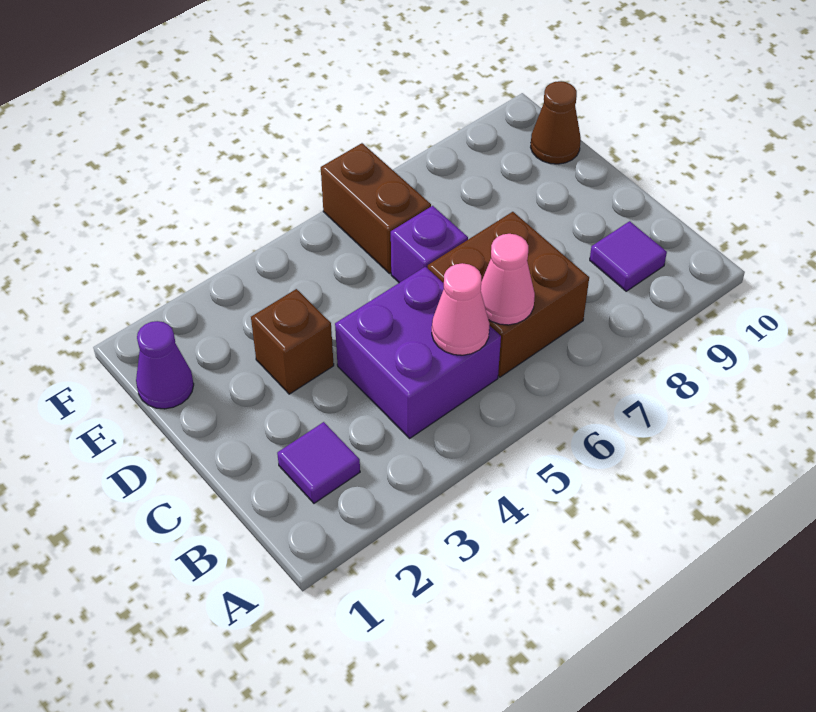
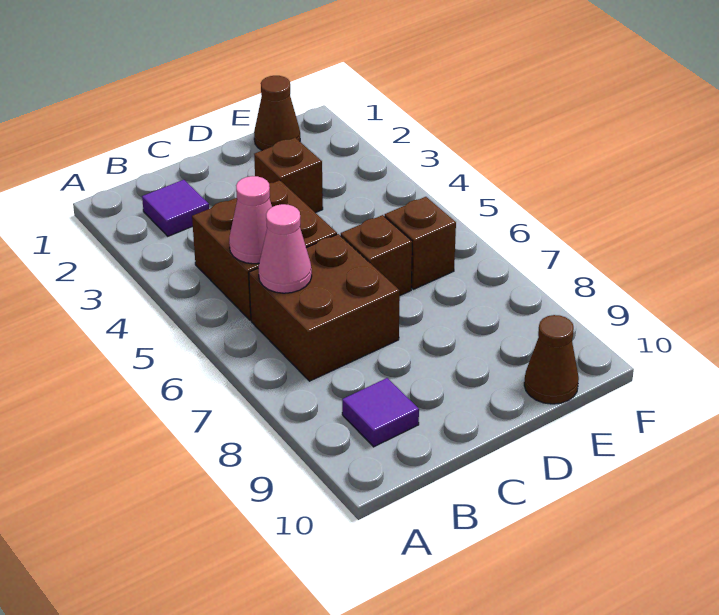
purple 2x2 brick [335,267,501,438] -> brown 2x2 brick [192,180,337,320]
purple 1x1 brick [391,206,468,283] -> brown 1x1 brick [341,215,412,295]
purple 1x1 cone [136,321,194,409] -> brown 1x1 cone [254,76,300,150]
brown 1x2 brick [321,143,431,273] -> brown 1x1 brick [385,197,456,289]

